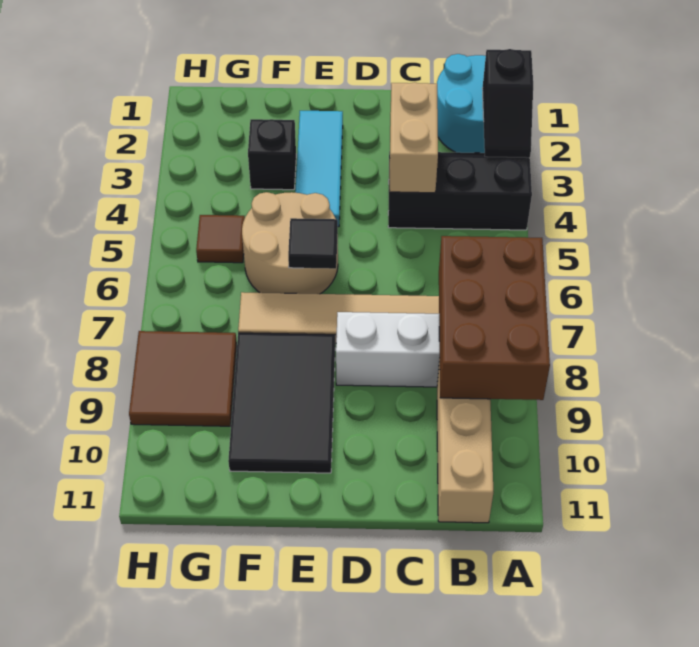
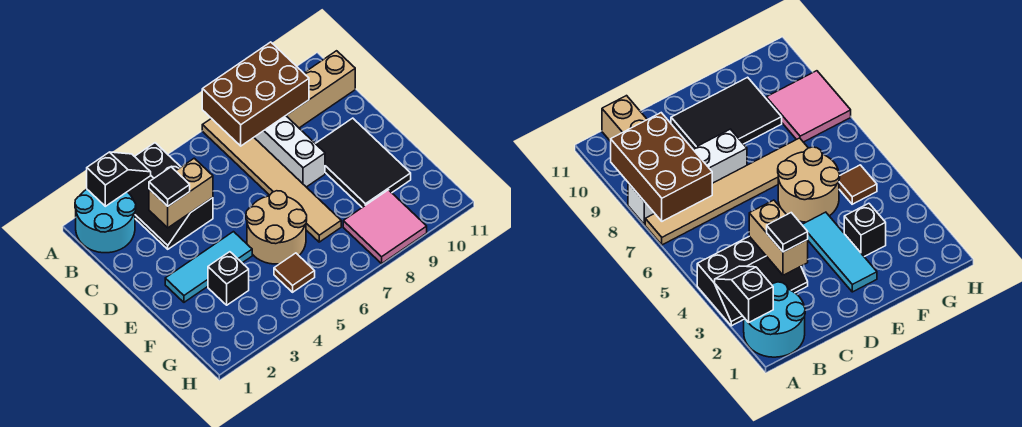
black 1x1 tile [288,218,338,269] -> black 1x1 tile moved to [149,167,190,206]
black 2x3 tile [228,333,335,473] -> black 2x3 tile turned to [315,118,411,207]
brown 2x2 tile [129,331,237,426] -> pink 2x2 tile [343,190,427,263]

